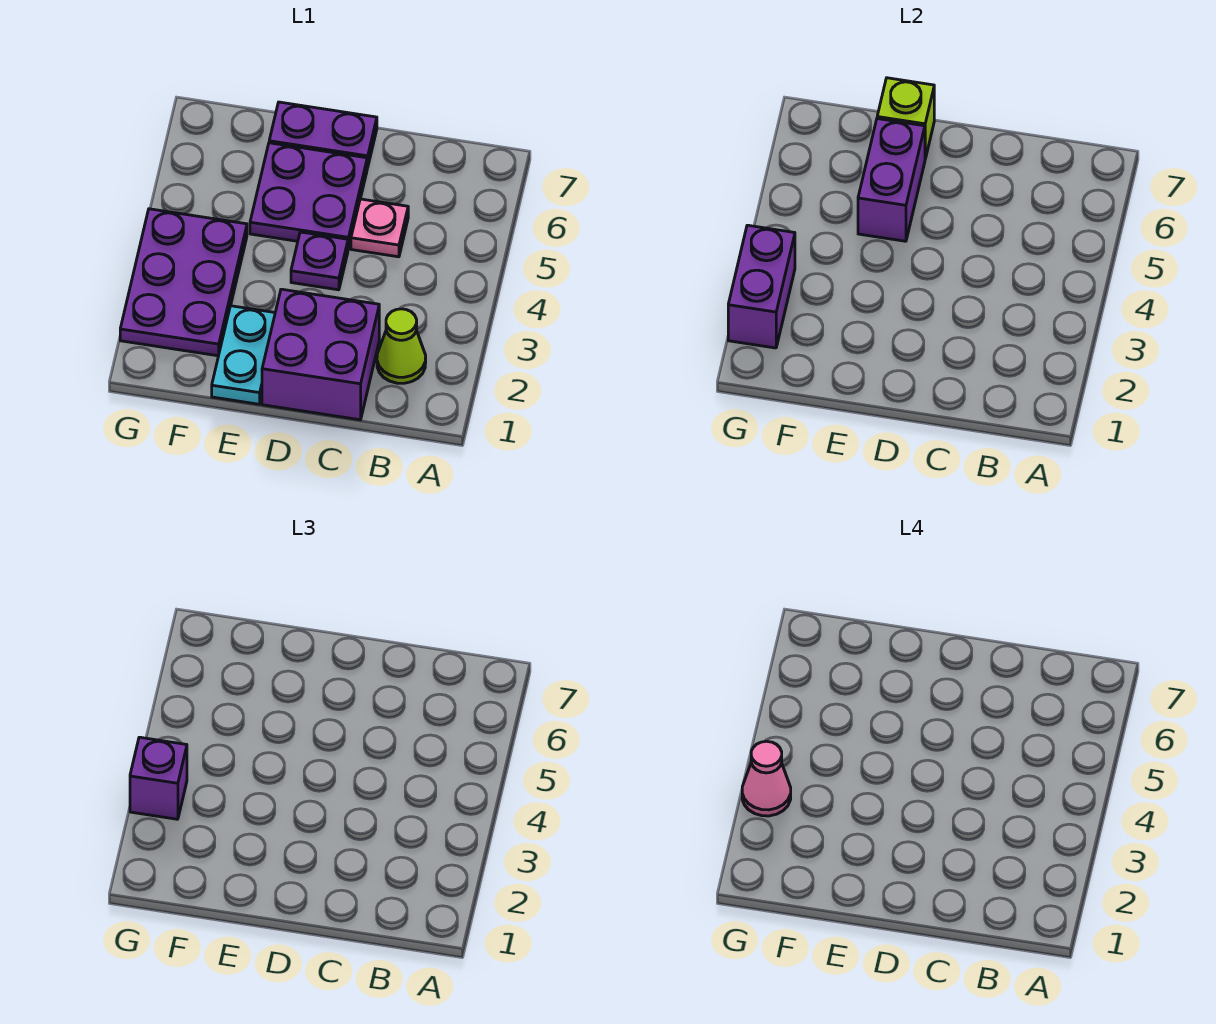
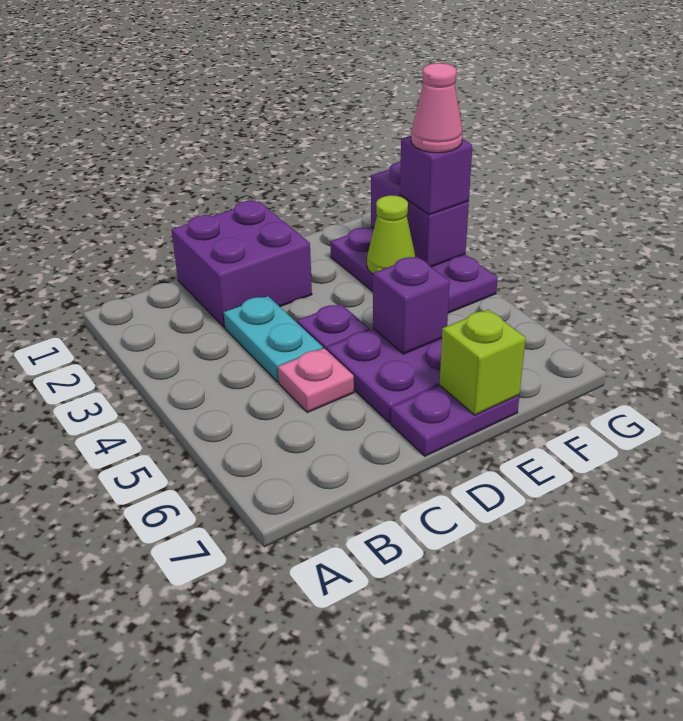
lime 1x1 cone [377,309,426,383] -> lime 1x1 cone moved to [367,195,415,274]
cyan 1x2 plate [212,306,275,404] -> cyan 1x2 plate moved to [224,296,323,382]
purple 1x2 brick [858,119,925,241] -> purple 1x1 brick [373,257,450,354]

